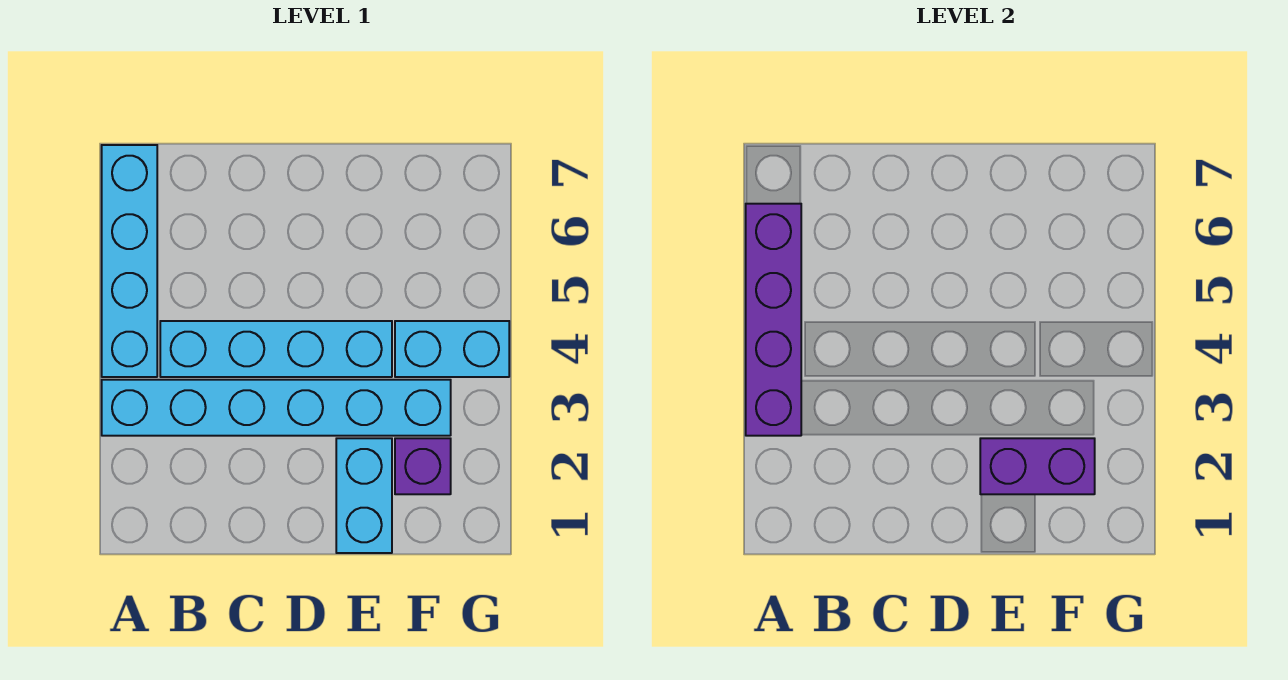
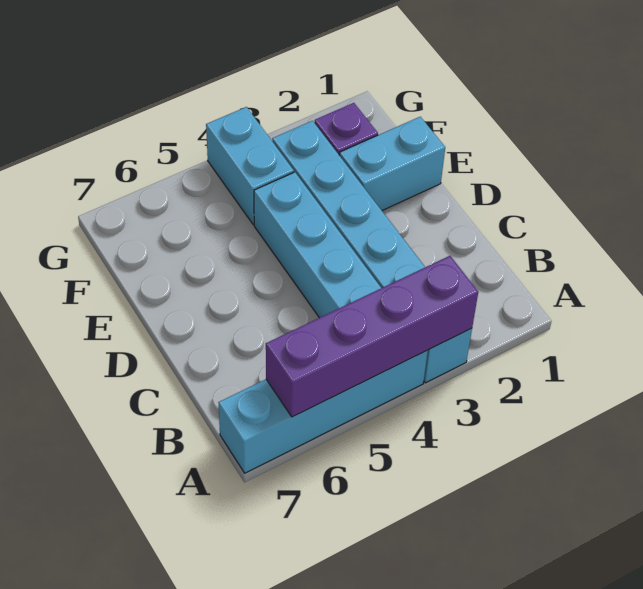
purple 1x2 brick [980,438,1095,494] -> none

